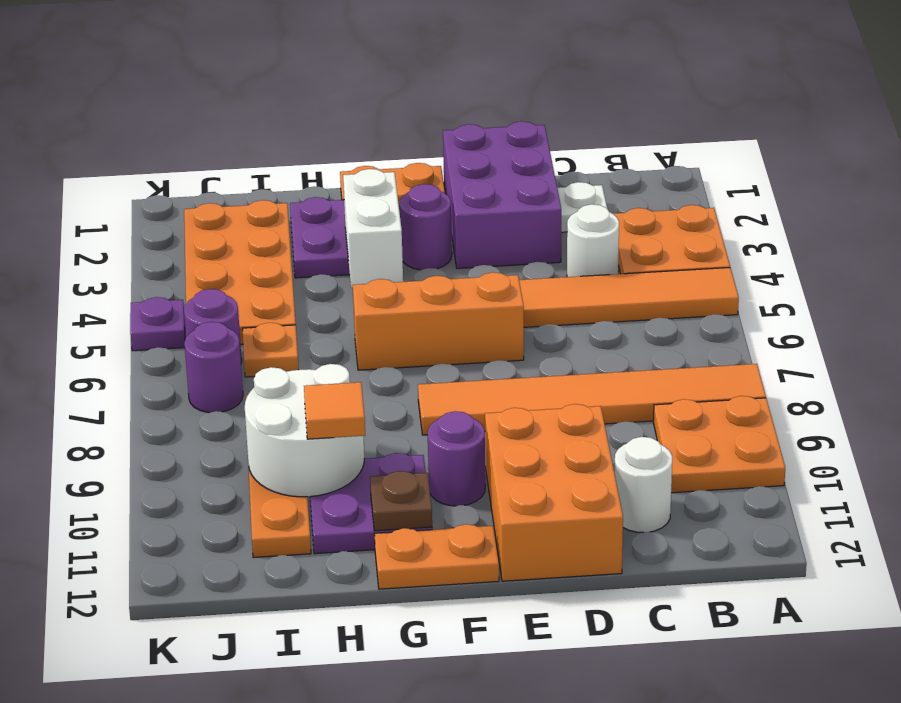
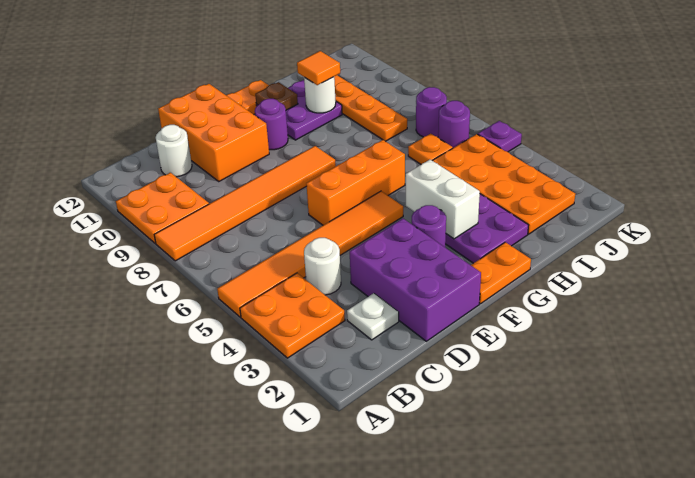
white 2x2 round brick [245,364,364,497] -> white 1x1 round brick [304,77,336,113]

